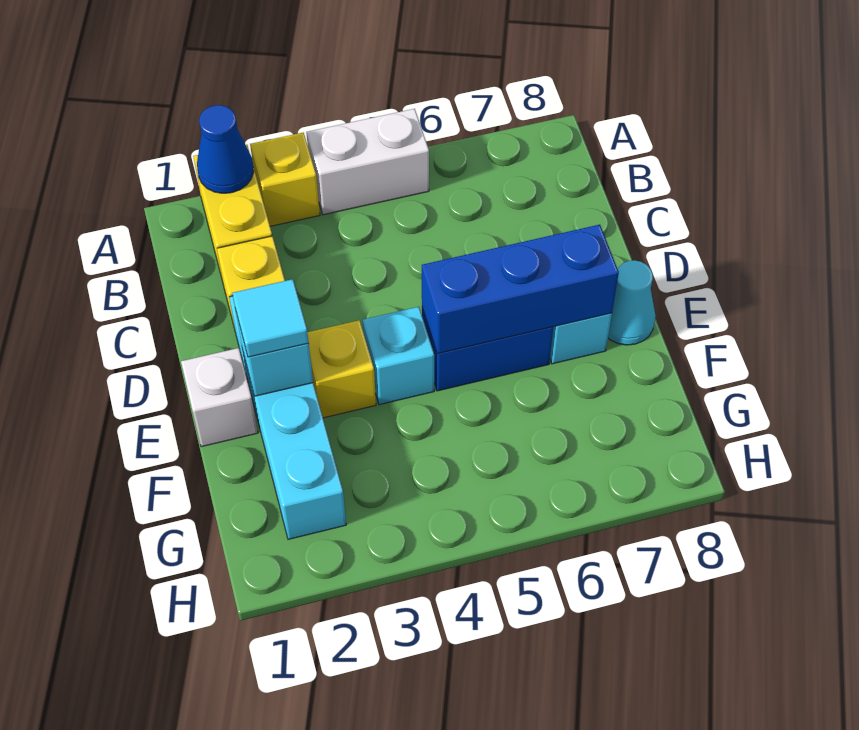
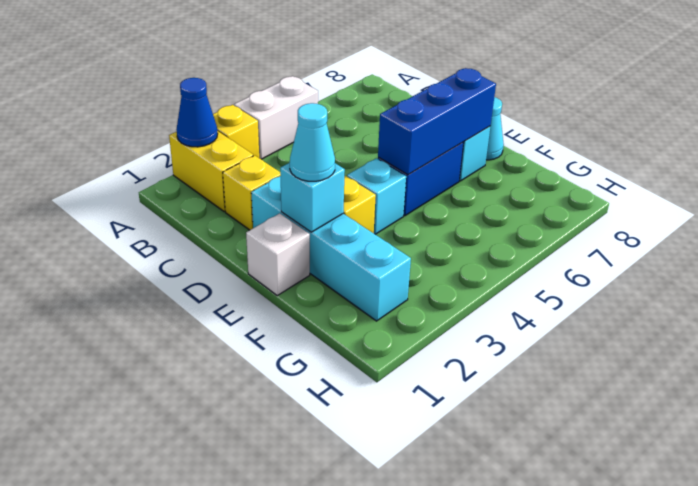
cyan 1x1 tile [233,279,309,357] -> cyan 1x1 cone [290,103,335,181]

